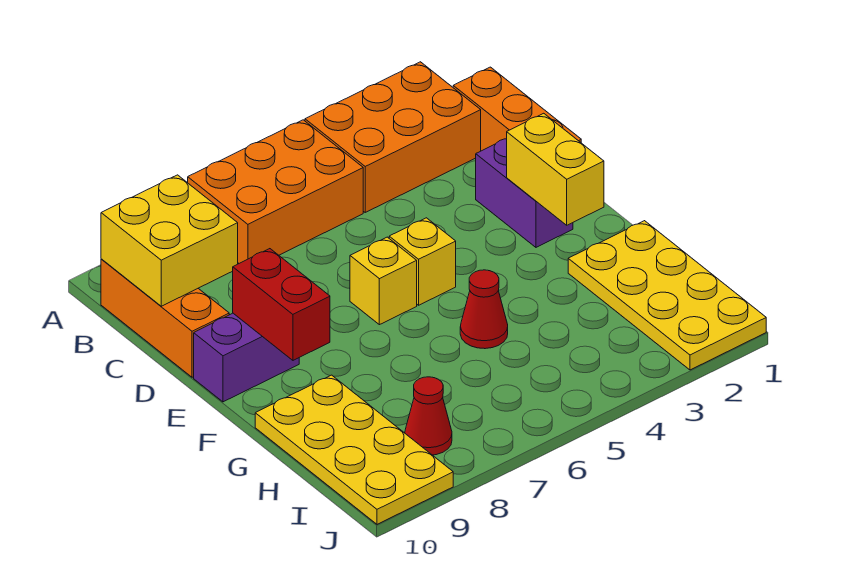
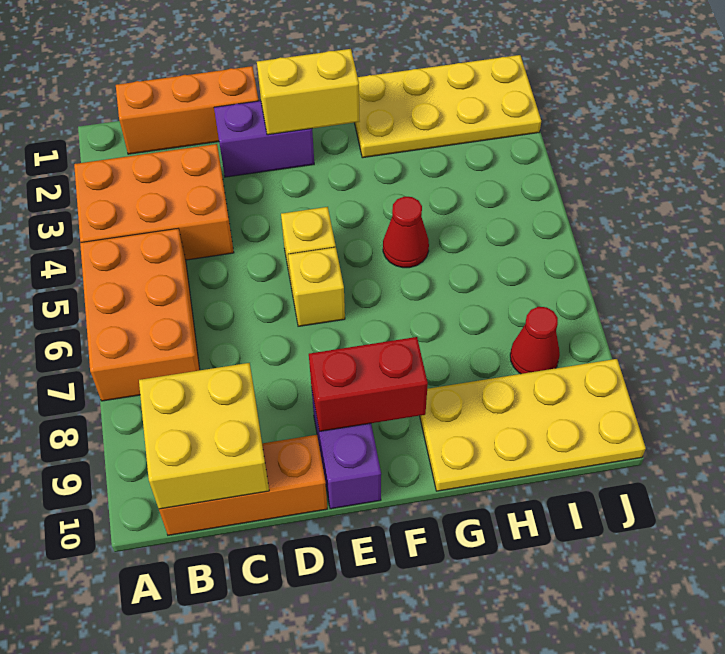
orange 2x3 brick [305,62,481,212] -> orange 2x3 brick turned to [74,144,234,260]

